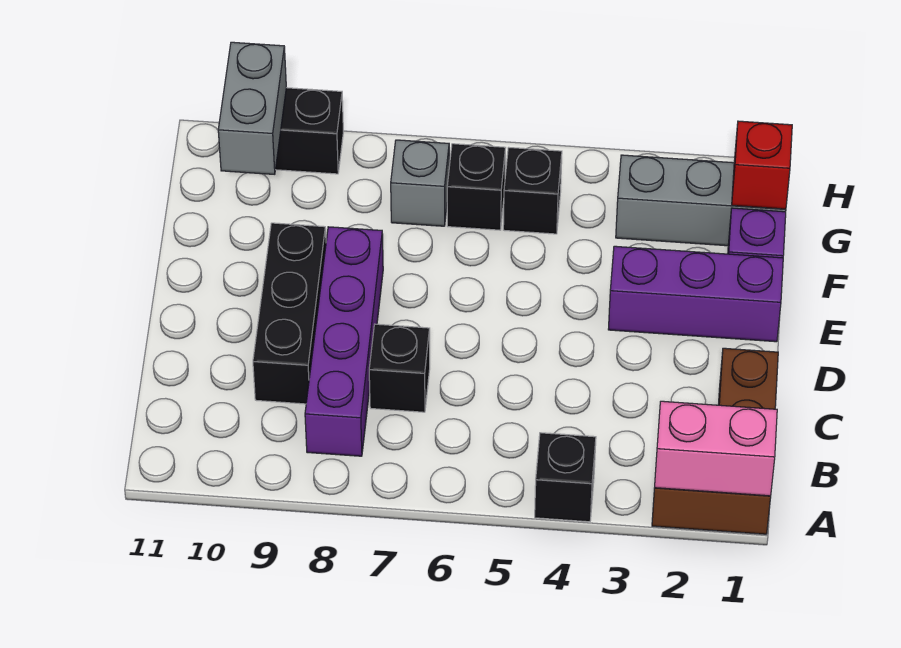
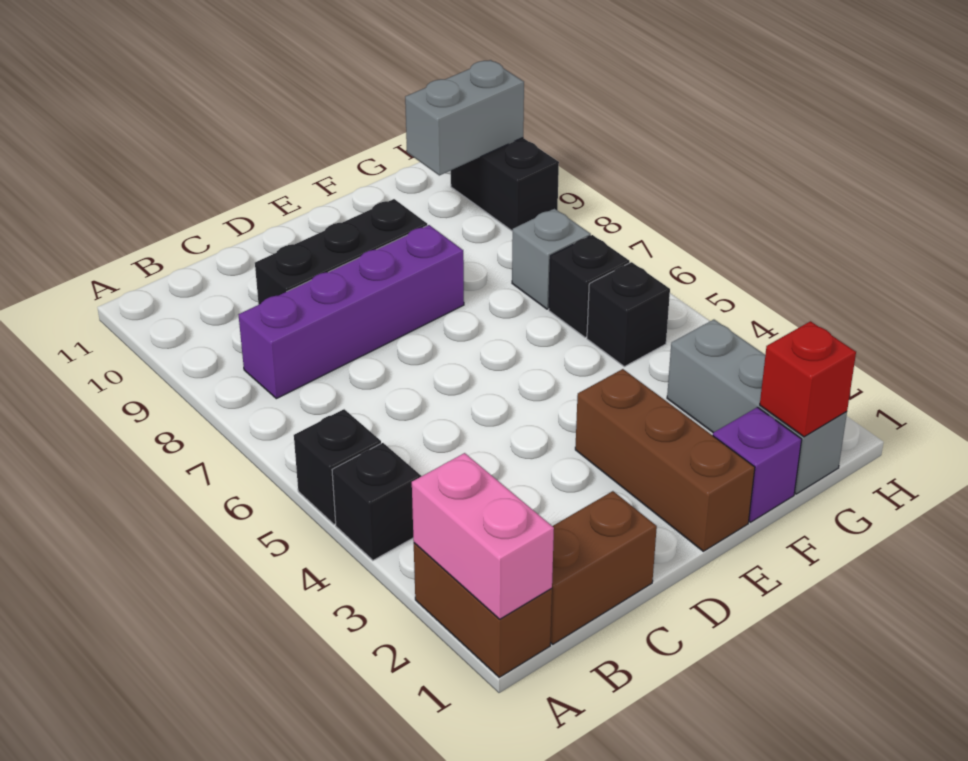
black 1x1 brick [369,324,430,412] -> black 1x1 brick moved to [294,409,381,524]
purple 1x3 brick [608,246,783,342] -> brown 1x3 brick [575,369,755,551]

